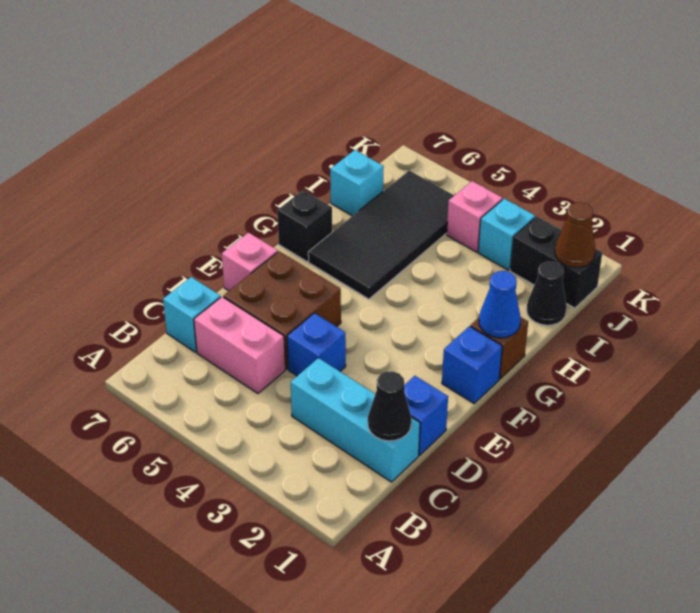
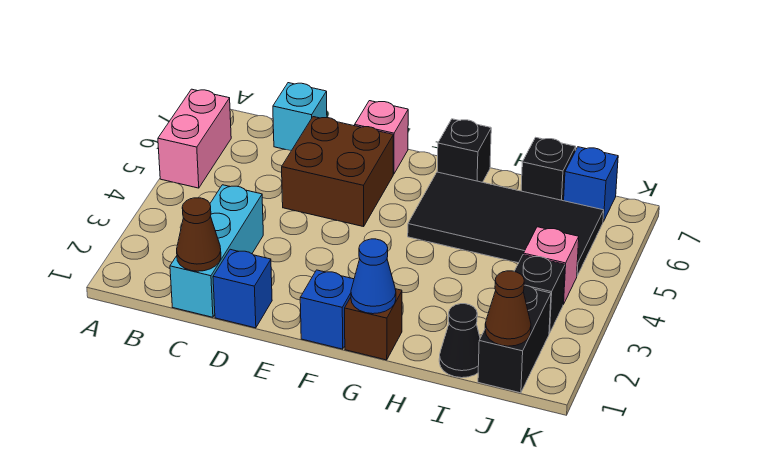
black 1x1 cone [368,371,411,441] -> brown 1x1 cone [177,198,221,271]
pink 1x2 brick [194,297,285,394] -> pink 1x2 brick moved to [158,89,231,188]
blue 1x1 brick [287,313,346,376] -> blue 1x1 brick moved to [564,147,618,222]
cyan 1x1 brick [330,150,384,216] -> black 1x1 brick [521,137,576,201]
cyan 1x1 brick [478,199,535,270] -> black 1x1 brick [514,255,565,333]

